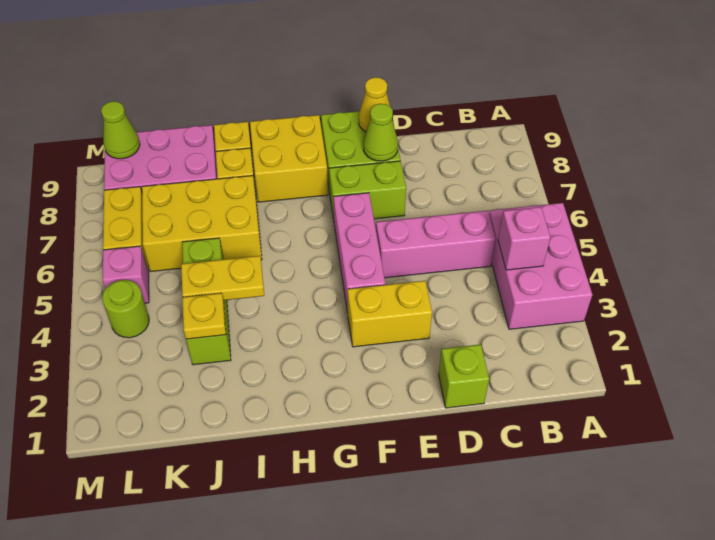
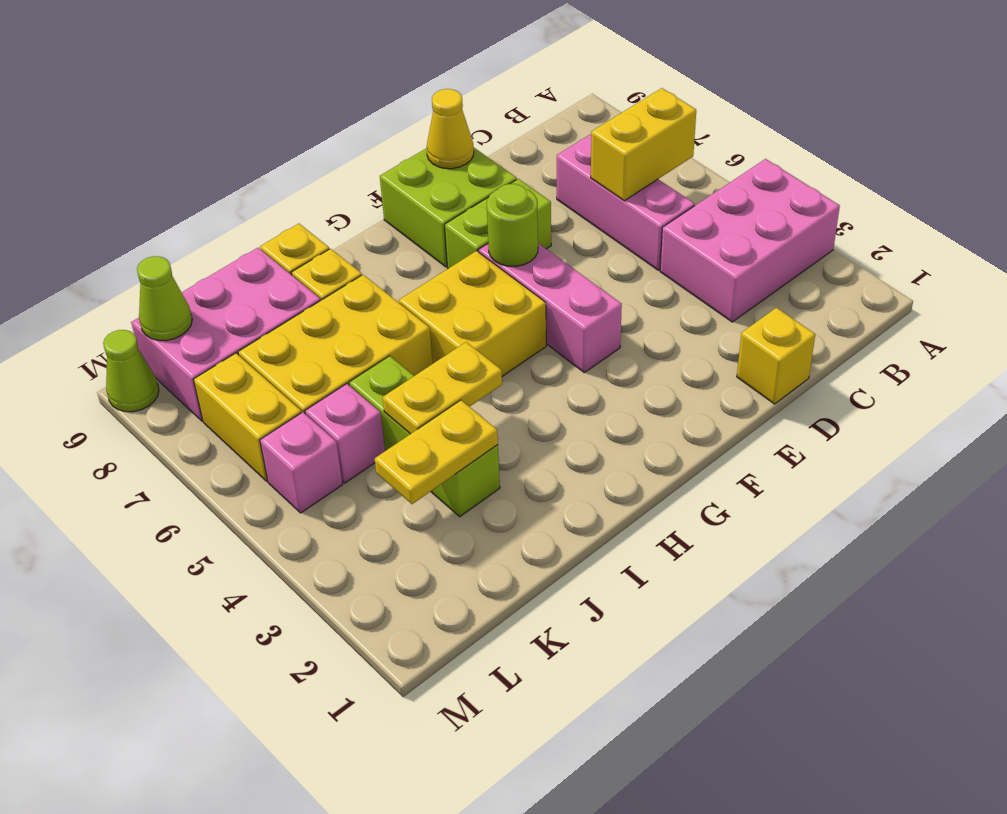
pink 2x3 brick [489,203,592,329] -> pink 2x3 brick turned to [660,159,840,322]
pink 1x1 brick [498,207,550,270] -> pink 1x1 brick moved to [305,384,385,483]
pink 1x3 brick [376,211,496,278] -> pink 1x3 brick turned to [557,134,695,270]
lime 1x1 brick [439,344,489,408] -> yellow 1x1 brick [737,308,815,404]
yellow 1x2 brick [347,281,432,347] -> yellow 1x2 brick moved to [591,88,696,201]
lime 1x1 cone [363,104,398,161] -> lime 1x1 cone moved to [103,330,159,412]
yellow 2x2 brick [250,115,328,202] -> yellow 2x2 brick moved to [399,251,546,376]
yellow 1x1 plate [182,293,226,339] -> yellow 1x2 plate [375,400,498,504]
lime 1x1 round brick [102,280,149,338] -> lime 1x1 round brick moved to [487,184,538,267]

